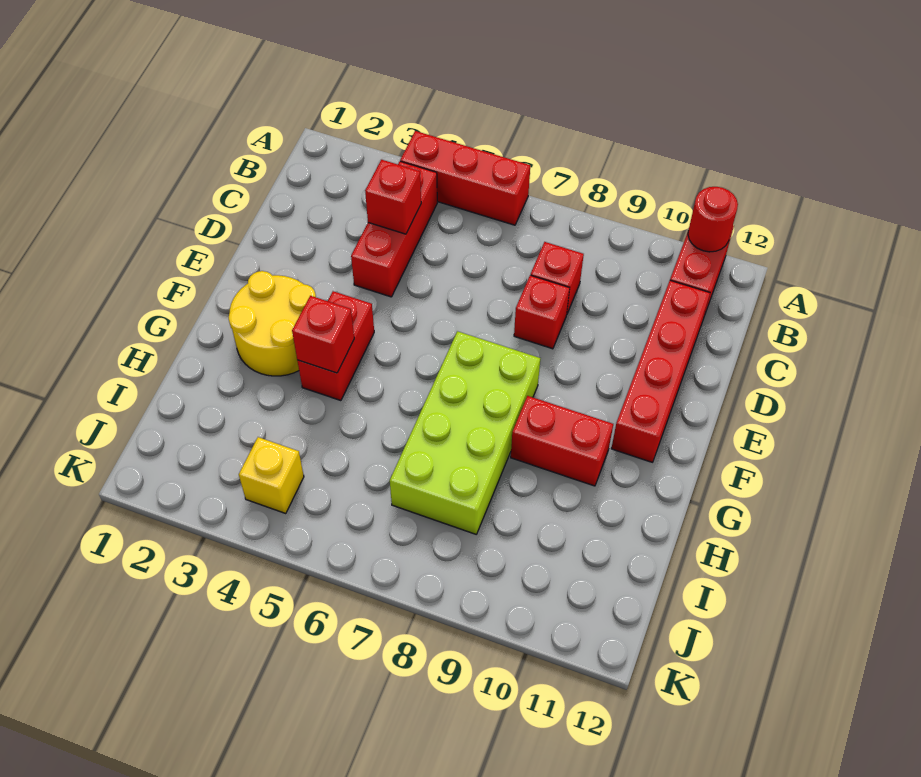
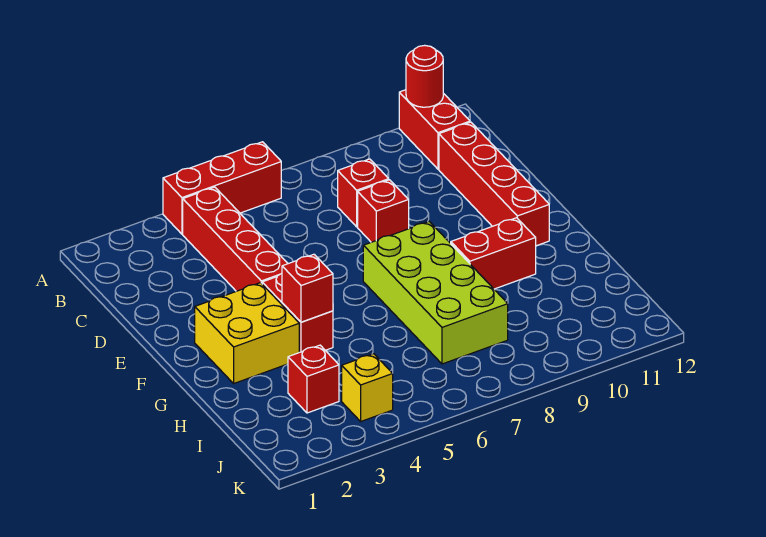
red 1x3 brick [351,161,437,297] -> red 1x4 brick [183,187,288,291]
red 1x1 brick [365,160,421,234] -> red 1x1 brick moved to [288,345,339,413]
yellow 2x2 round brick [229,271,316,376] -> yellow 2x2 brick [195,283,299,383]

